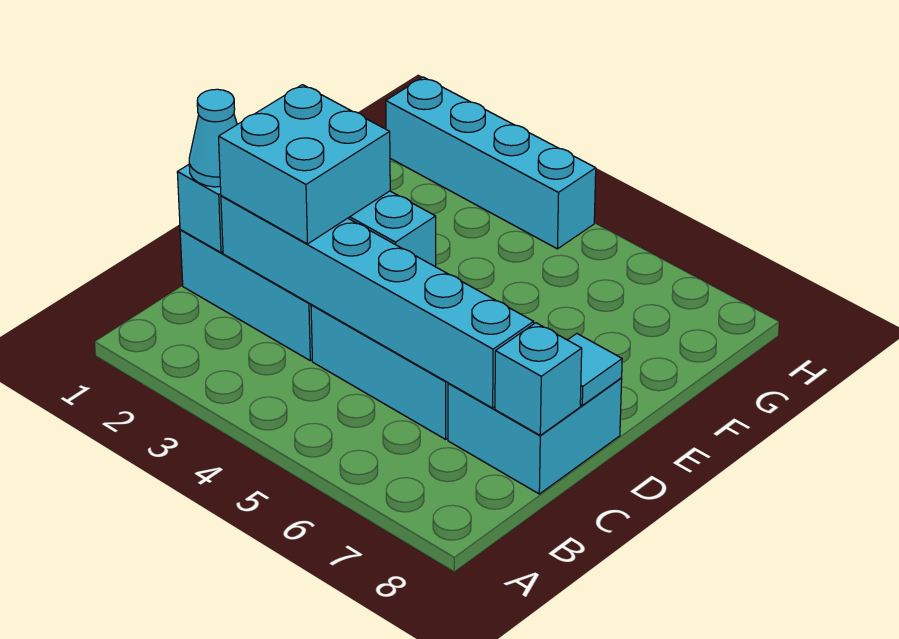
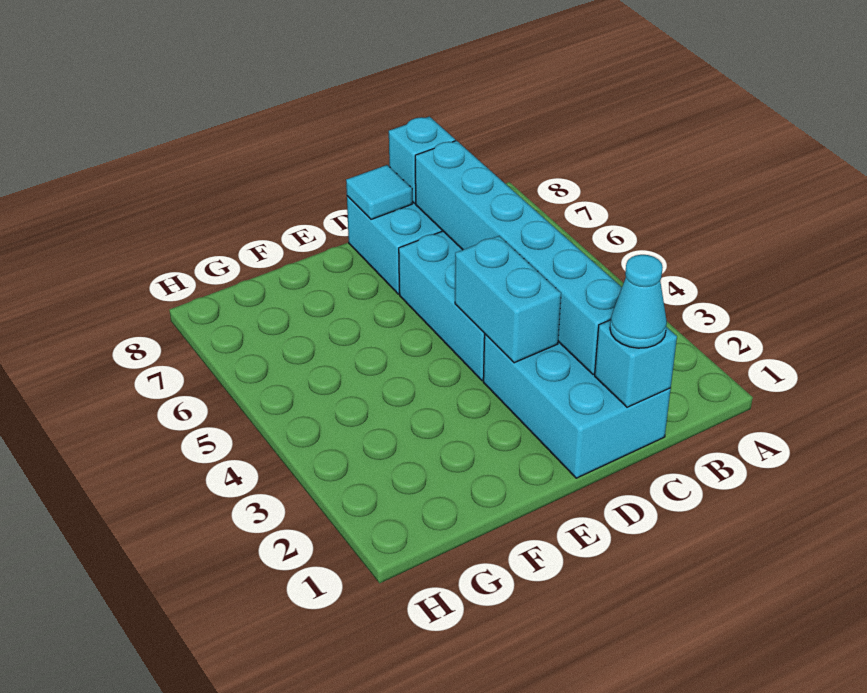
cyan 2x2 brick [219,85,390,244] -> none
cyan 1x4 brick [386,77,596,249] -> none

